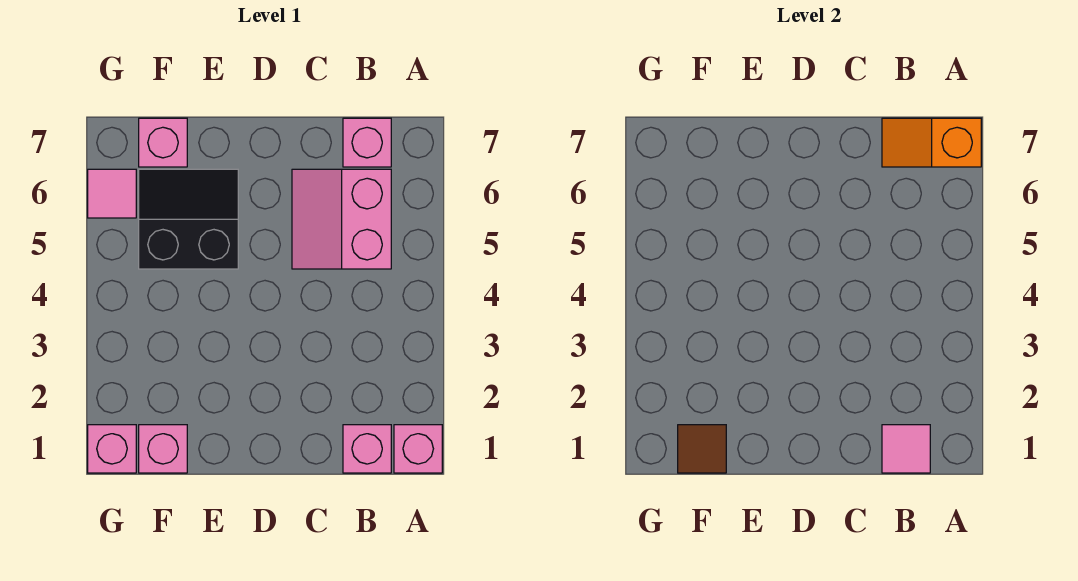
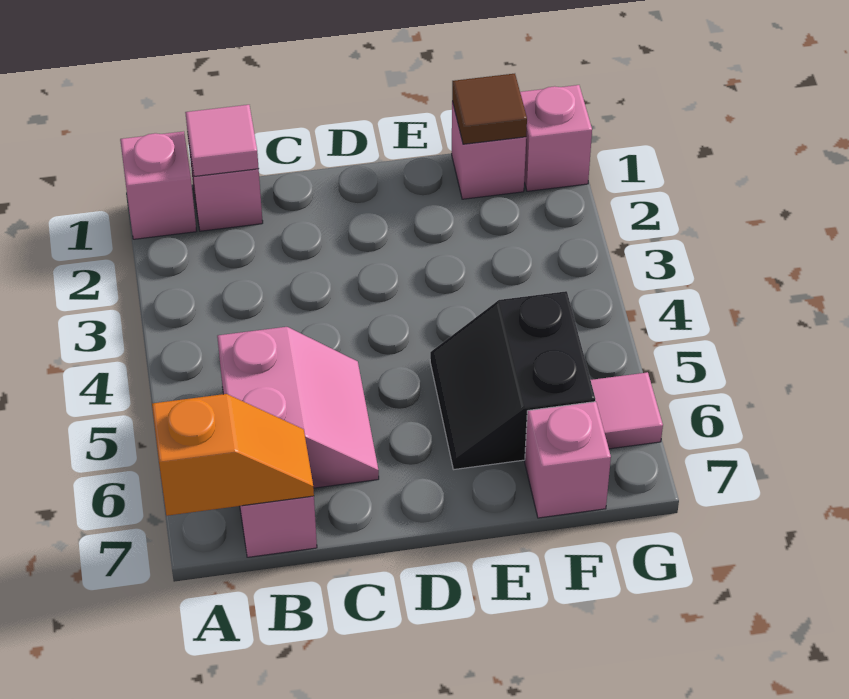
black 2x2 slope [139,169,238,269] -> black 2x2 slope turned to [430,291,595,469]

